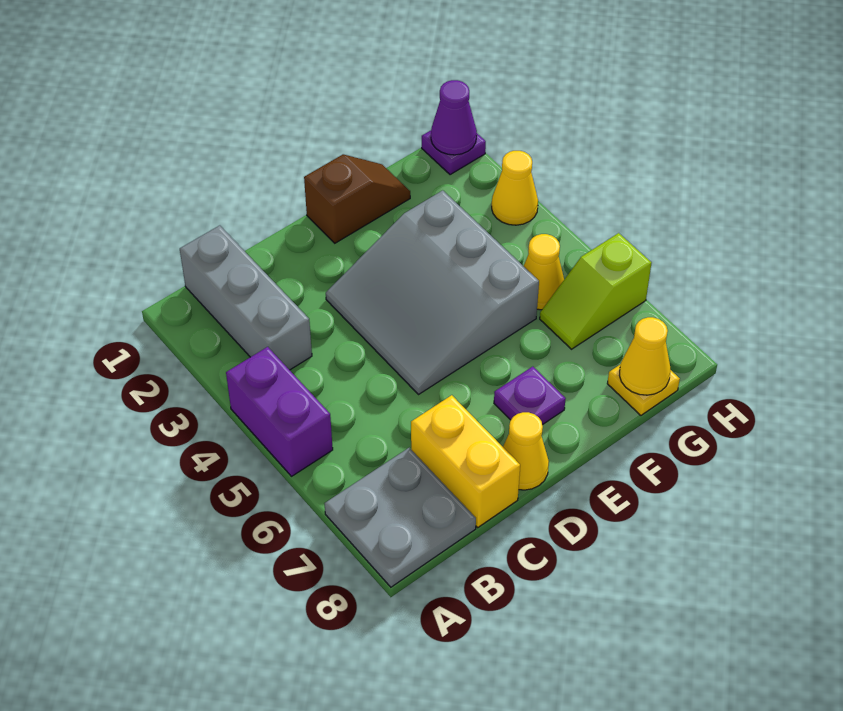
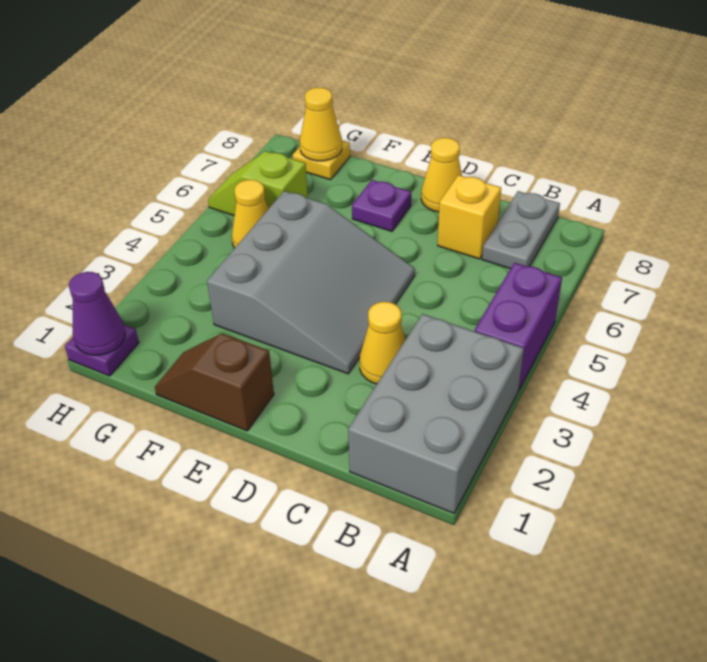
grey 2x2 plate [325,448,476,587] -> grey 1x2 plate [482,191,560,269]
grey 1x3 brick [180,226,312,370] -> grey 2x3 brick [348,314,524,513]
yellow 1x2 brick [411,395,520,527] -> yellow 1x1 brick [438,175,501,259]
lime 1x2 slope [540,233,651,349] -> lime 1x2 slope turned to [208,151,308,216]
yellow 1x1 cone [492,151,538,225] -> yellow 1x1 cone moved to [360,302,405,384]

